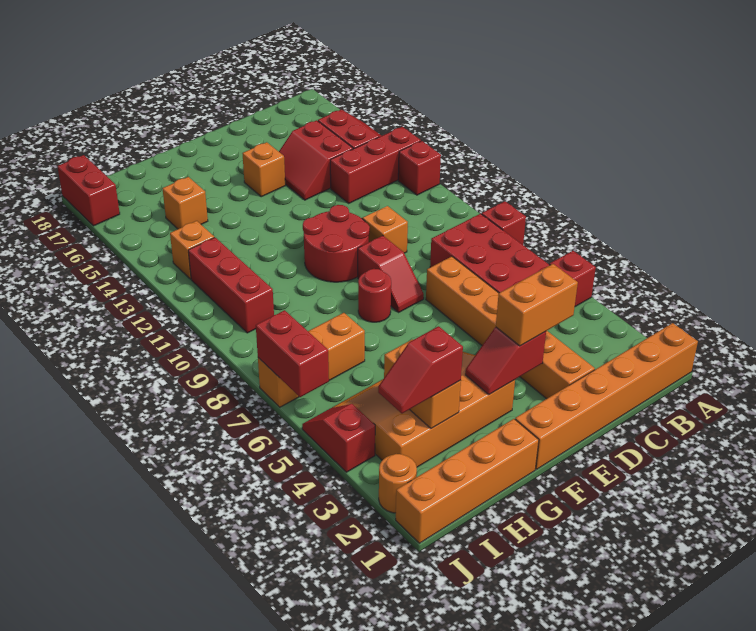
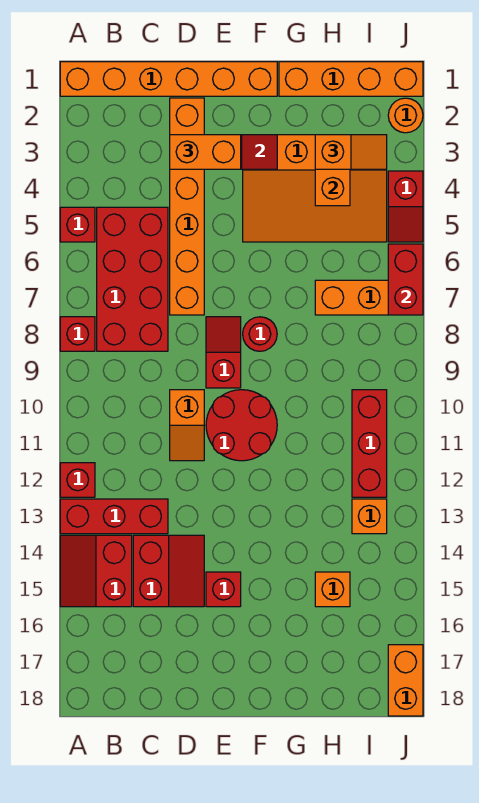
orange 1x1 brick [242,142,285,197] -> red 1x1 brick [206,572,241,607]
red 1x2 slope [378,326,463,414] -> orange 1x2 slope [315,135,387,169]
red 1x2 brick [57,155,120,226] -> orange 1x2 brick [388,645,423,716]

